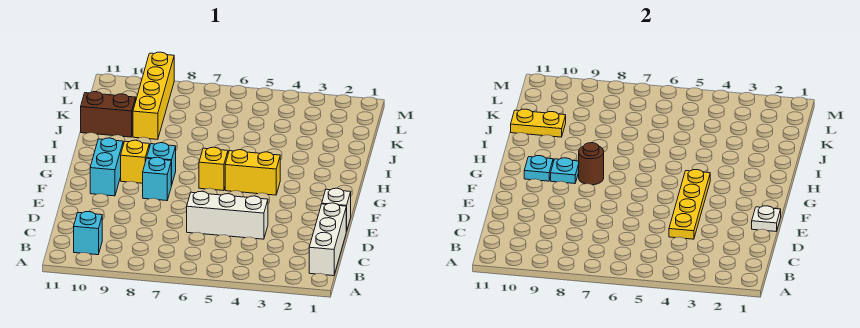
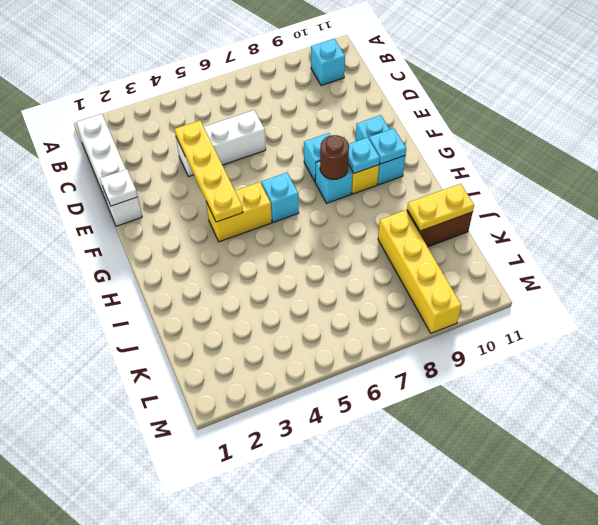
yellow 1x1 brick [199,147,228,191] -> cyan 1x1 brick [261,173,299,222]

